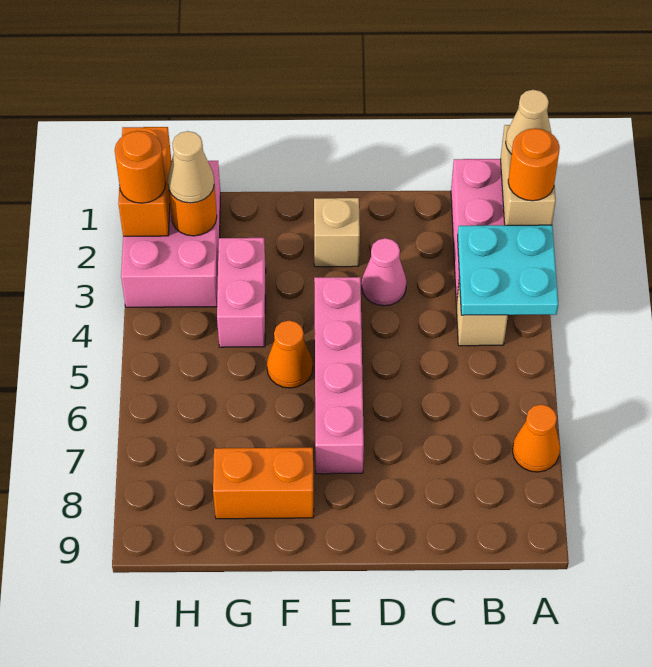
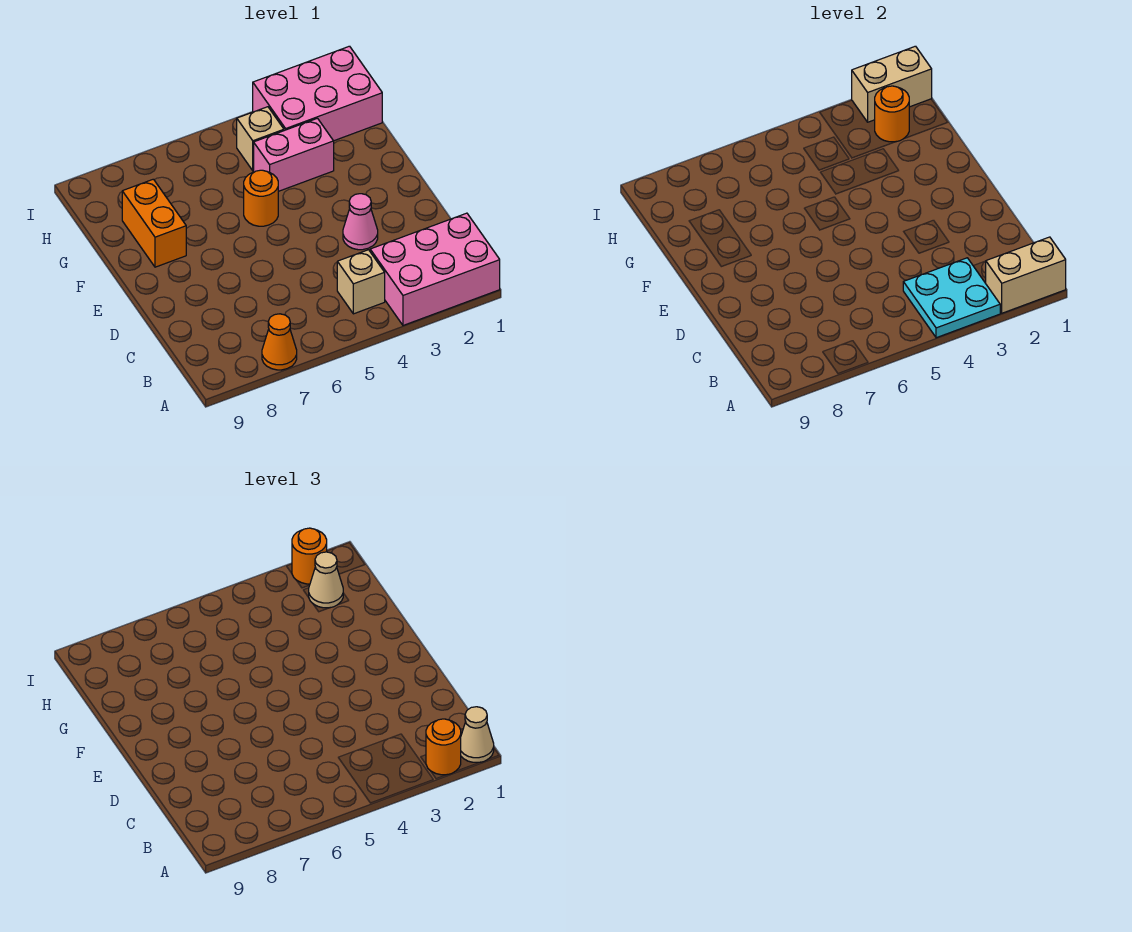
tan 1x1 brick [314,198,360,267] -> tan 1x1 brick moved to [237,107,284,171]
pink 1x4 brick [314,277,364,474] -> none
orange 1x1 cone [267,321,313,388] -> orange 1x1 round brick [244,170,278,226]
orange 1x2 brick [118,127,171,236] -> tan 1x2 brick [852,46,932,122]

